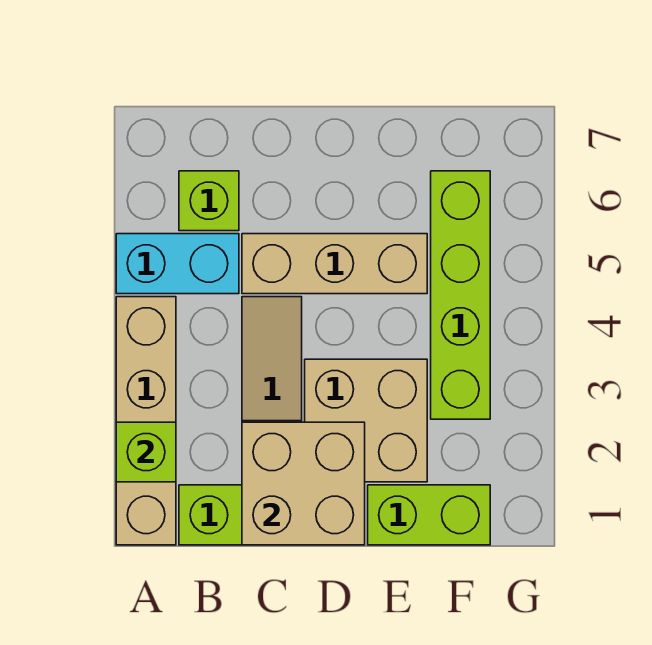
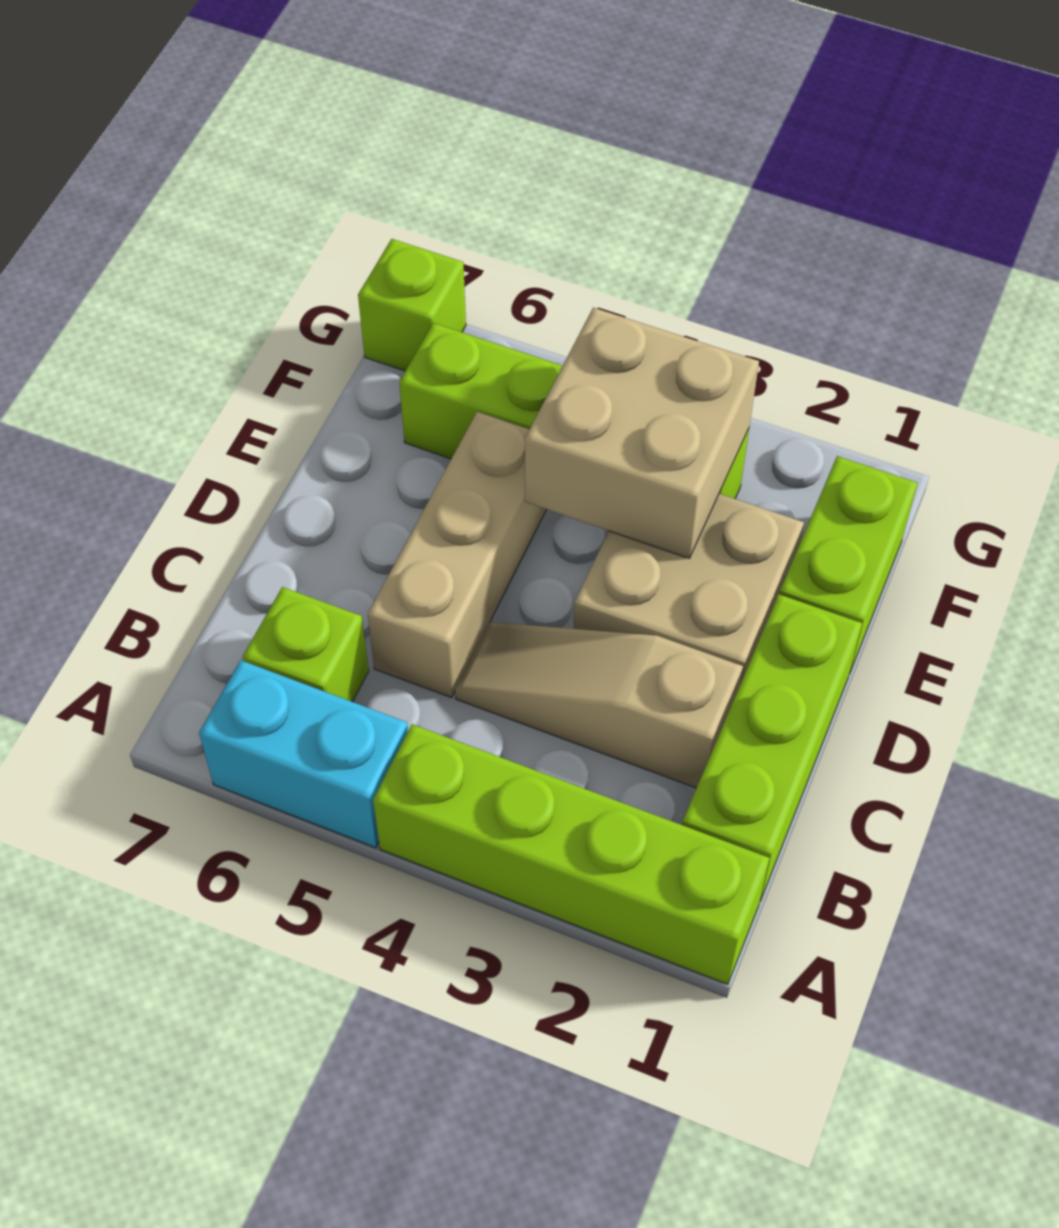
tan 1x4 brick [116,297,176,545] -> lime 1x4 brick [373,724,769,984]
lime 1x1 brick [116,422,176,482] -> lime 1x1 brick moved to [358,239,466,371]
cyan 1x2 brick [116,234,239,294] -> cyan 1x2 brick turned to [199,660,408,848]
tan 2x2 brick [242,422,365,545] -> tan 2x2 brick moved to [525,308,759,558]

